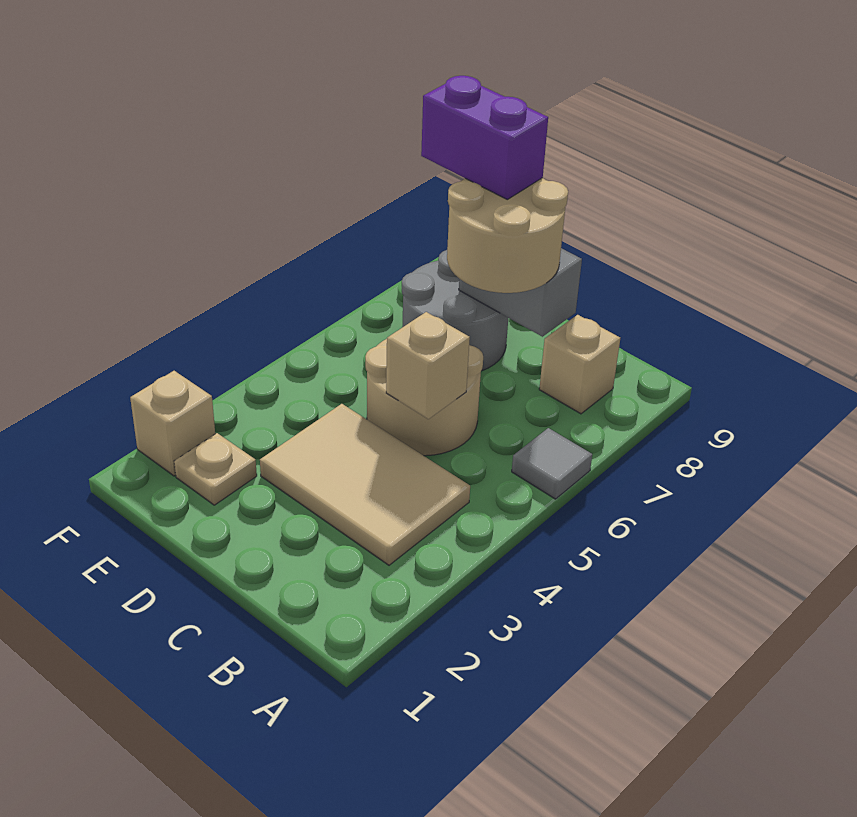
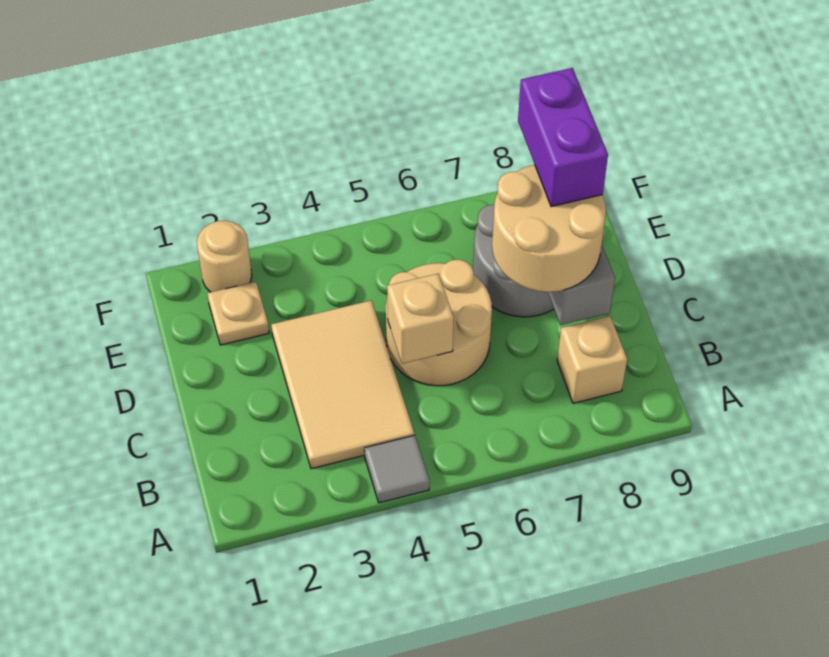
grey 1x1 tile [512,428,592,499] -> grey 1x1 tile moved to [364,435,430,503]
tan 1x1 brick [130,371,215,476] -> tan 1x1 round brick [197,221,252,292]

